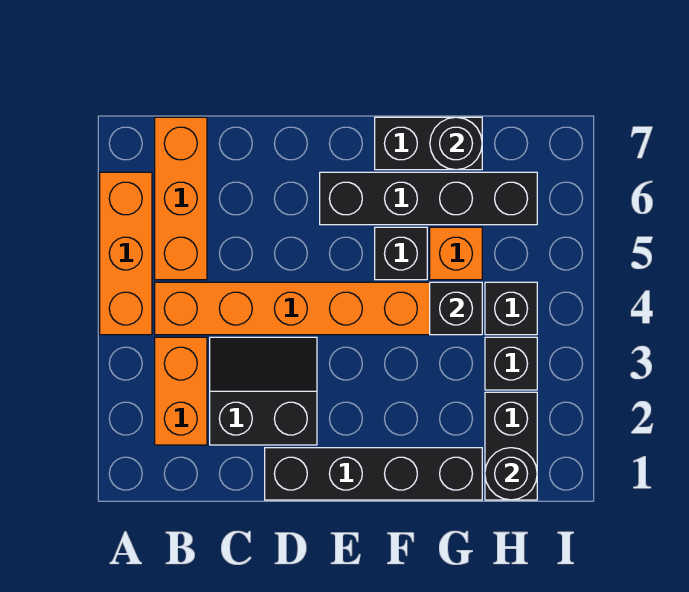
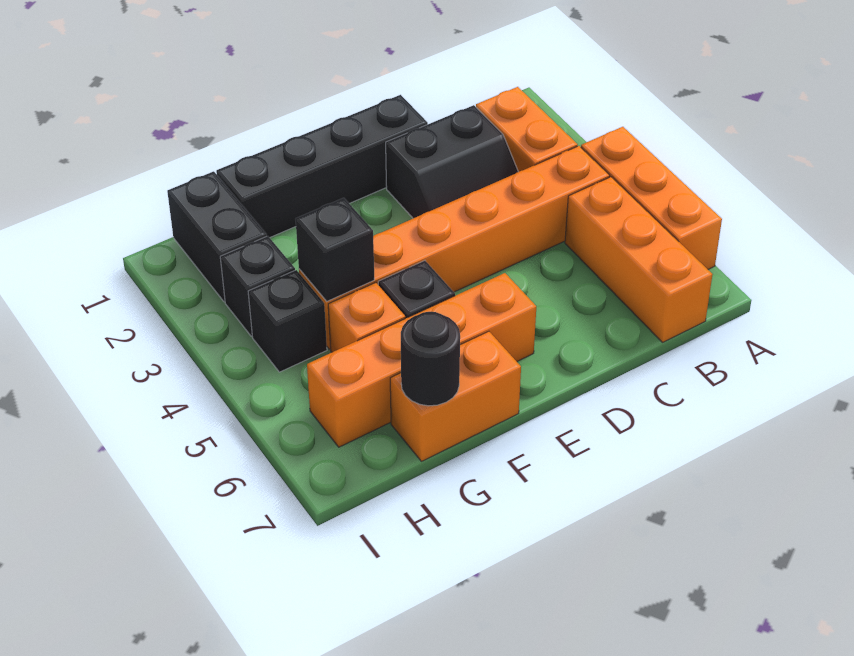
black 1x4 brick [320,172,537,225] -> orange 1x4 brick [307,273,536,447]
black 1x2 brick [375,117,482,170] -> orange 1x2 brick [390,331,521,461]
black 1x1 round brick [485,448,537,500] -> none

